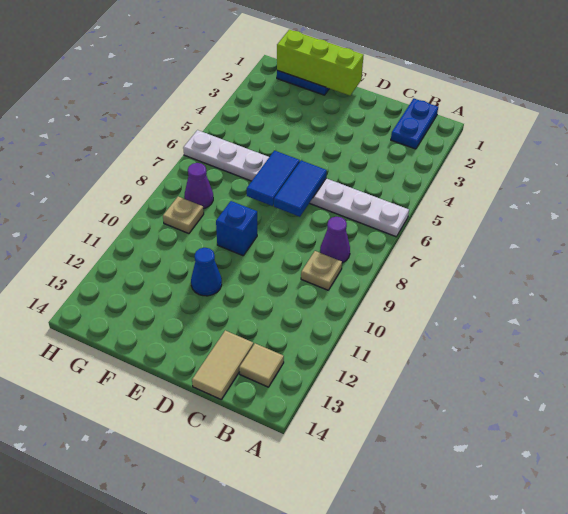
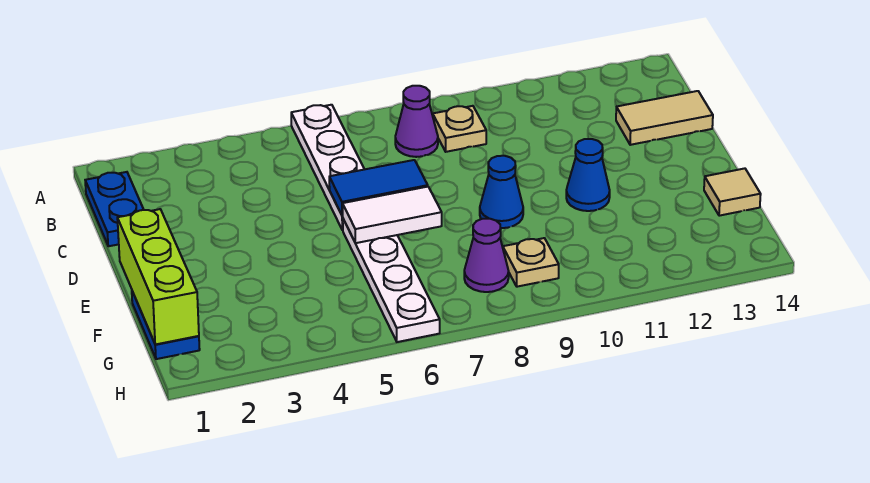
blue 1x2 plate [391,99,438,149] -> blue 1x2 plate turned to [85,172,144,246]
tan 1x1 tile [239,343,284,387] -> tan 1x1 tile moved to [704,168,761,216]
blue 1x2 tile [247,151,300,206] -> white 1x2 tile [343,187,442,243]
blue 1x1 brick [216,201,257,256] -> blue 1x1 cone [480,156,523,228]

